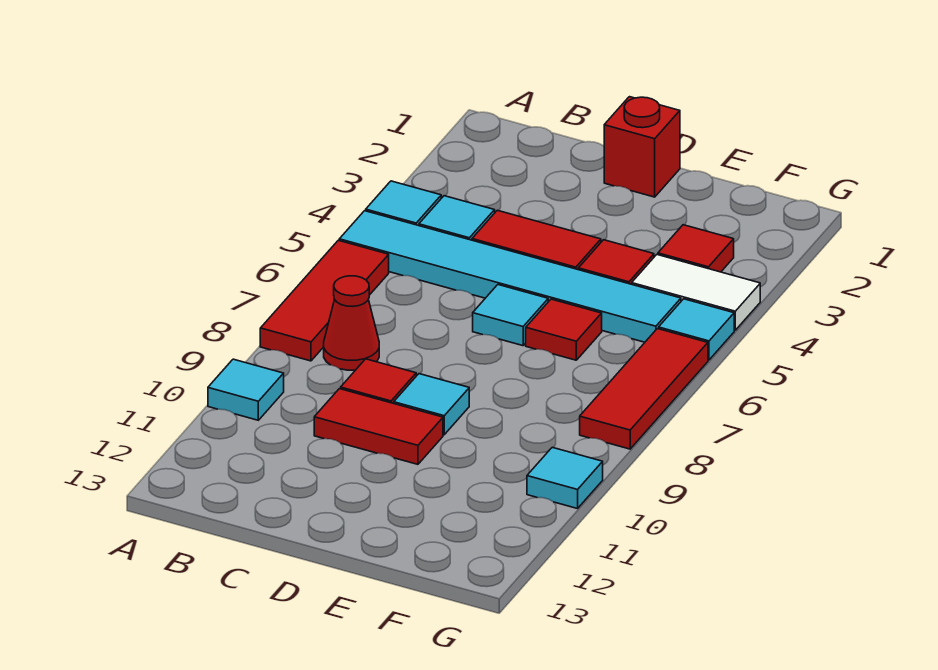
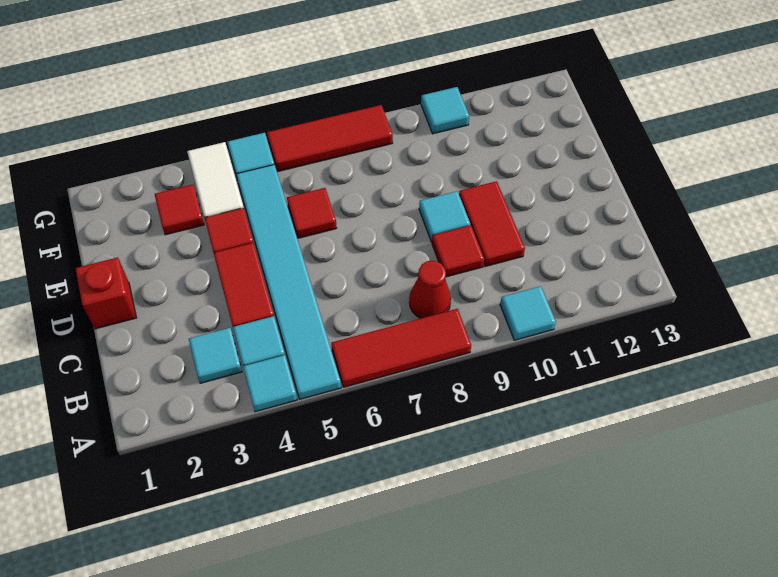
cyan 1x1 tile [473,285,548,346] -> cyan 1x1 tile moved to [189,328,242,383]

